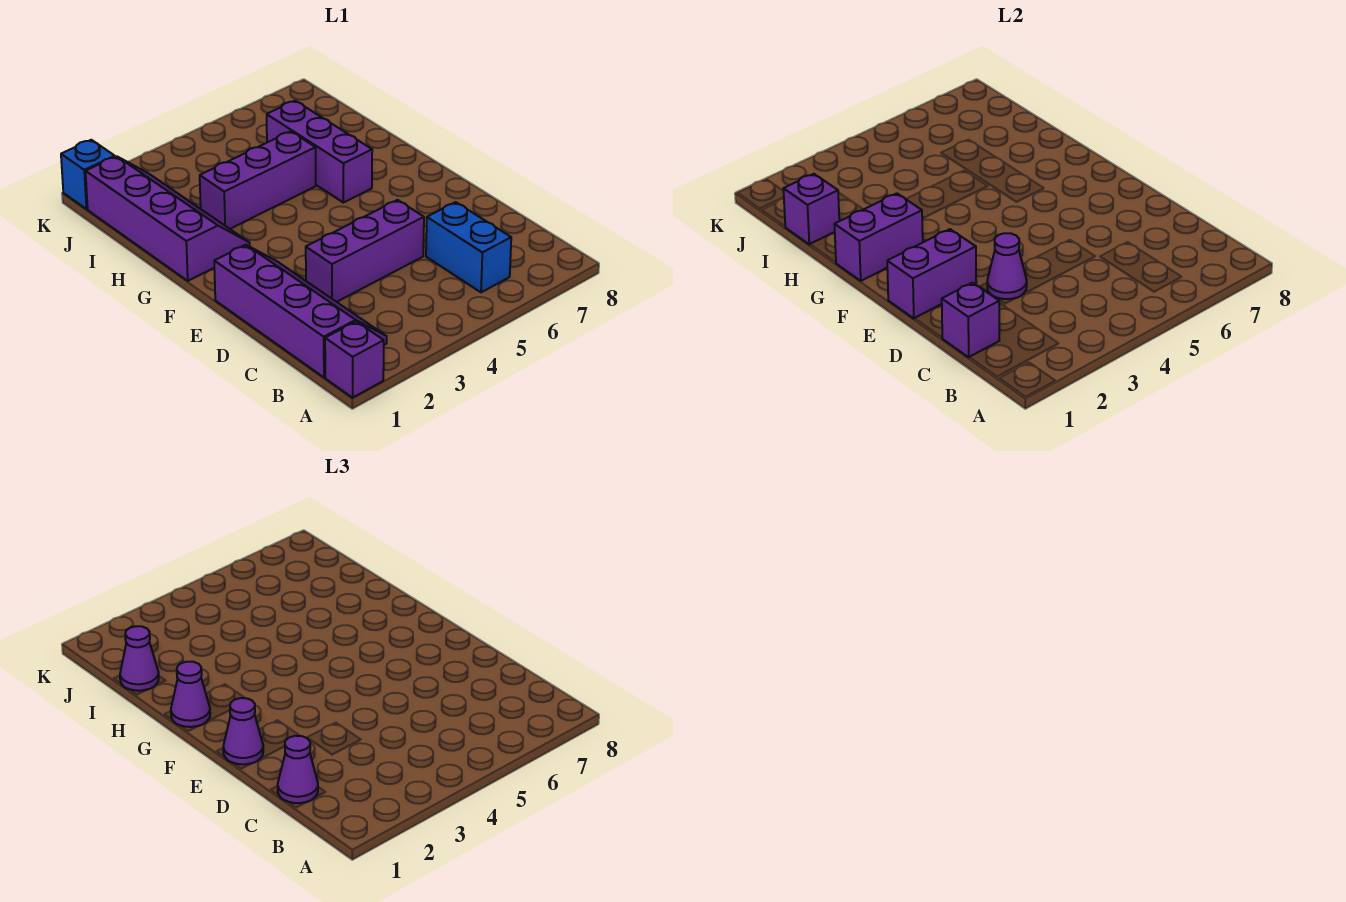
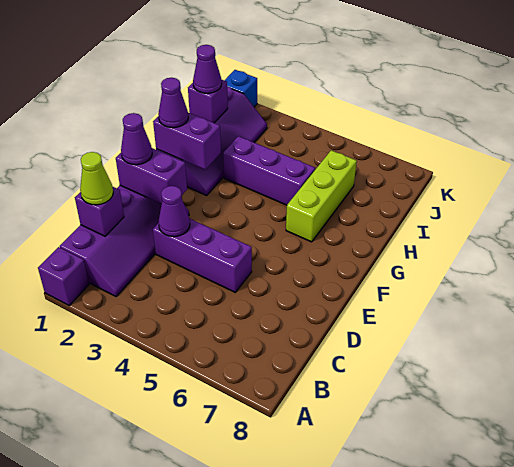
blue 1x2 brick [426,202,511,292] -> none
purple 1x1 cone [278,736,318,803] -> lime 1x1 cone [80,152,113,205]
purple 1x3 brick [267,101,372,203] -> lime 1x3 brick [286,150,357,242]

